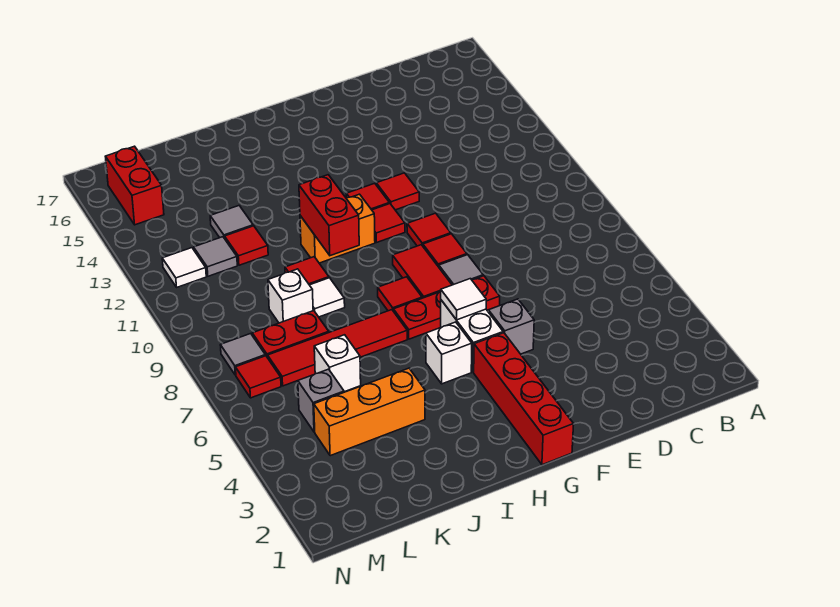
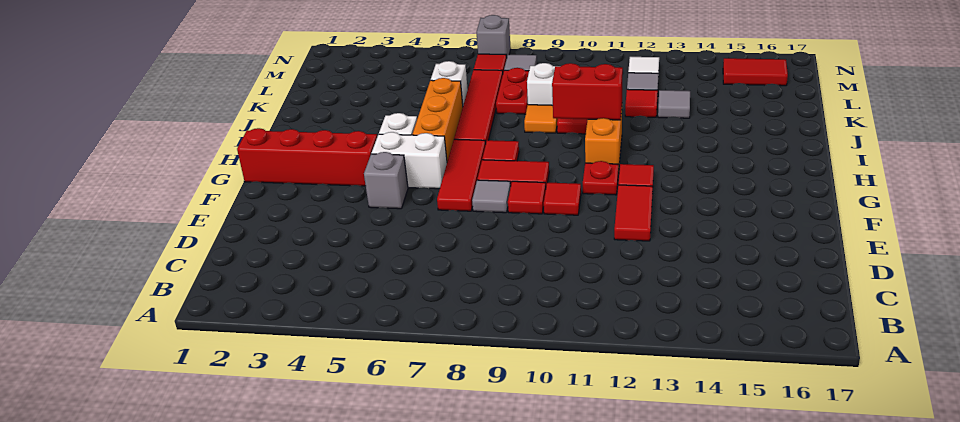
red 1x3 plate [393,276,500,339] -> red 1x3 tile [437,139,486,211]
red 1x1 tile [376,173,419,210] -> red 1x2 tile [614,185,653,241]
white 1x1 tile [441,279,486,320] -> none
red 1x1 tile [372,204,405,243] -> red 1x1 plate [583,161,618,195]
orange 1x3 brick [314,368,425,456] -> orange 1x3 brick moved to [412,78,463,161]
white 1x1 tile [310,278,345,317] -> orange 1x1 tile [524,105,558,133]
grey 1x1 brick [298,369,344,432] -> grey 1x1 brick moved to [476,15,511,57]
red 1x2 brick [105,146,164,225] -> red 1x2 tile [723,58,788,86]

